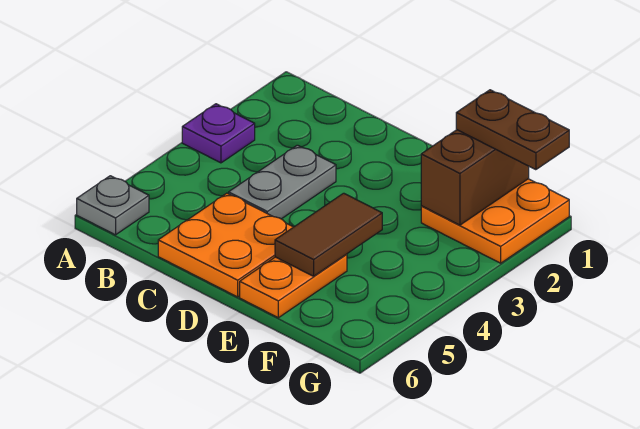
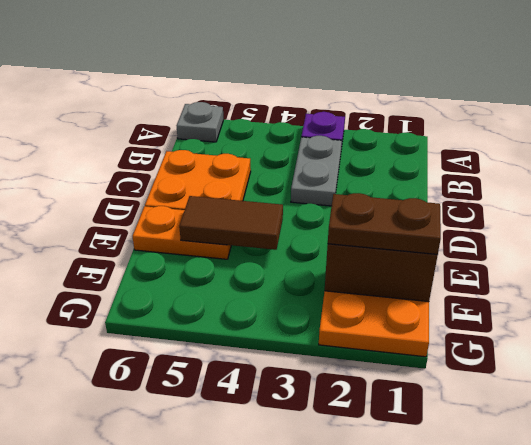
grey 1x2 plate [229,145,336,219] -> grey 1x2 plate turned to [291,136,342,206]
brown 1x2 plate [456,90,569,170] -> brown 1x2 plate turned to [328,193,441,254]

